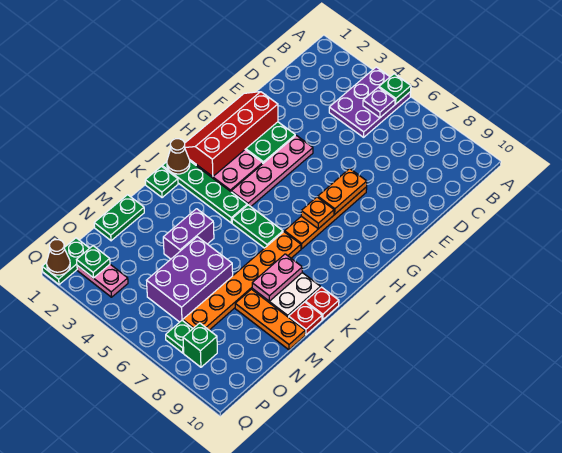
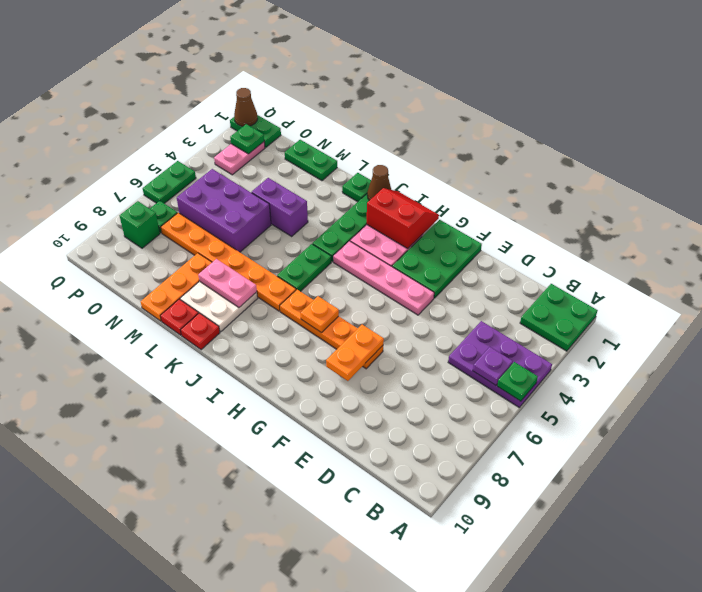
none -> green 2x2 plate [520,284,598,351]
red 2x4 slope [185,92,278,177] -> red 2x2 slope [367,188,439,249]
orange 1x2 plate [318,169,367,214] -> orange 1x2 plate turned to [326,325,384,381]
none -> green 1x2 plate [143,161,196,203]

